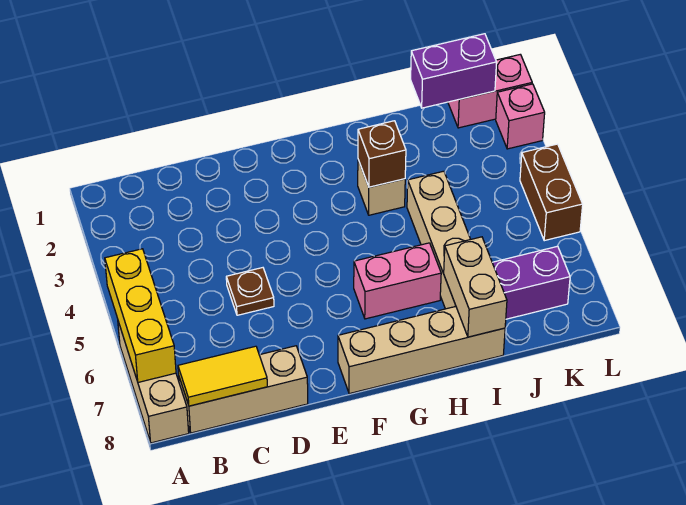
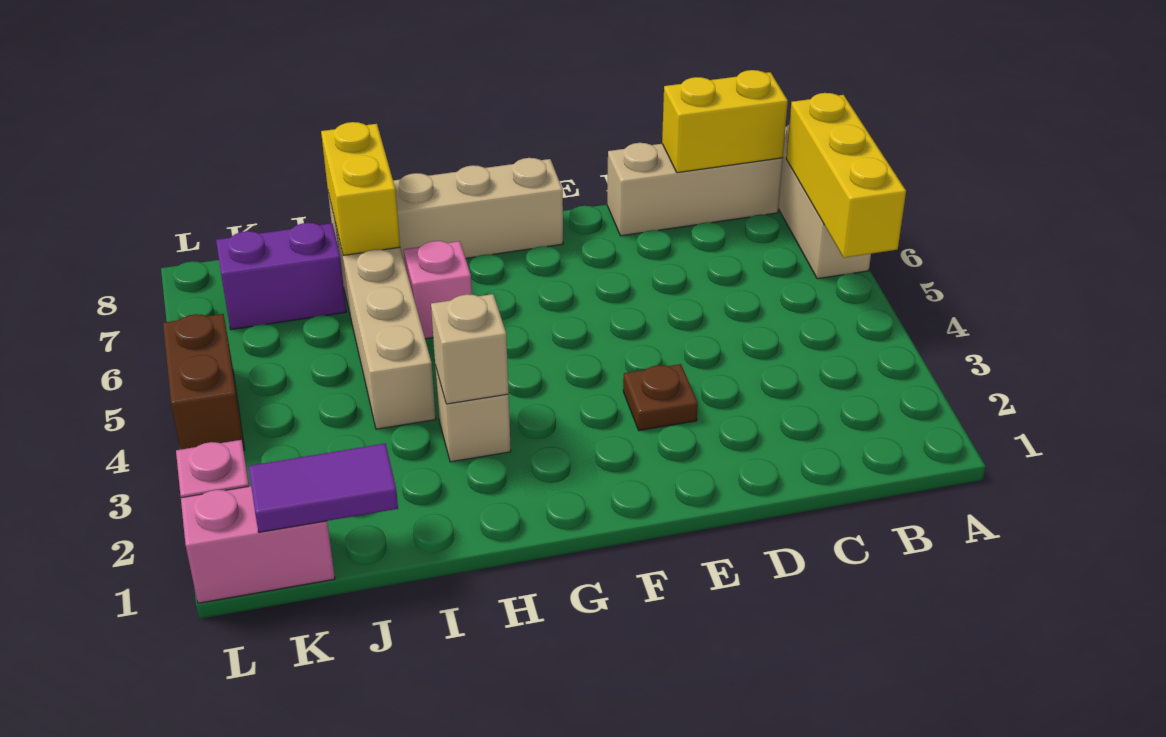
yellow 1x2 tile [178,346,267,406] -> yellow 1x2 brick [662,70,788,173]
brown 1x1 plate [226,268,274,315] -> brown 1x1 plate moved to [623,364,698,431]
pink 1x2 brick [354,243,441,319] -> pink 1x1 brick [404,241,472,339]
brown 1x1 brick [358,121,406,187] -> tan 1x1 brick [431,294,509,404]
tan 1x2 brick [444,237,507,337] -> yellow 1x2 brick [321,122,400,255]
purple 1x2 brick [411,34,497,108] -> purple 1x2 tile [248,443,398,532]

